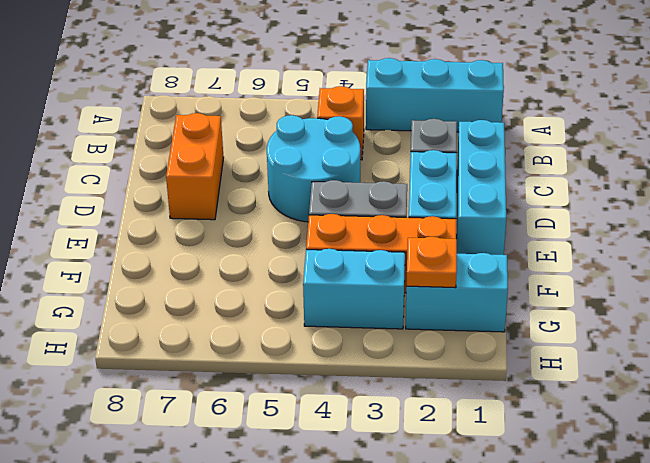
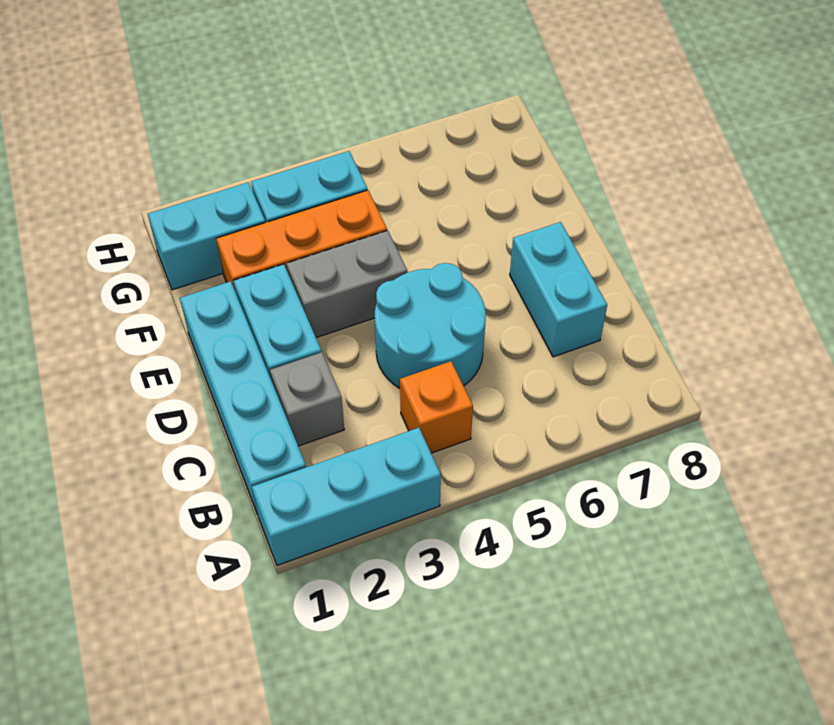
cyan 1x3 brick [457,120,506,255] -> cyan 1x4 brick [180,281,306,515]
orange 1x2 brick [166,113,224,220] -> cyan 1x2 brick [510,222,607,357]
orange 1x1 plate [407,237,457,288] -> none

